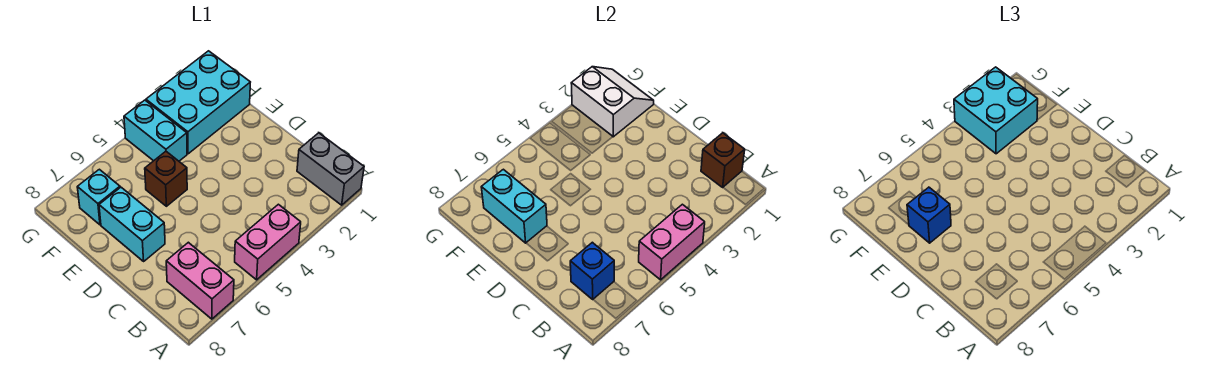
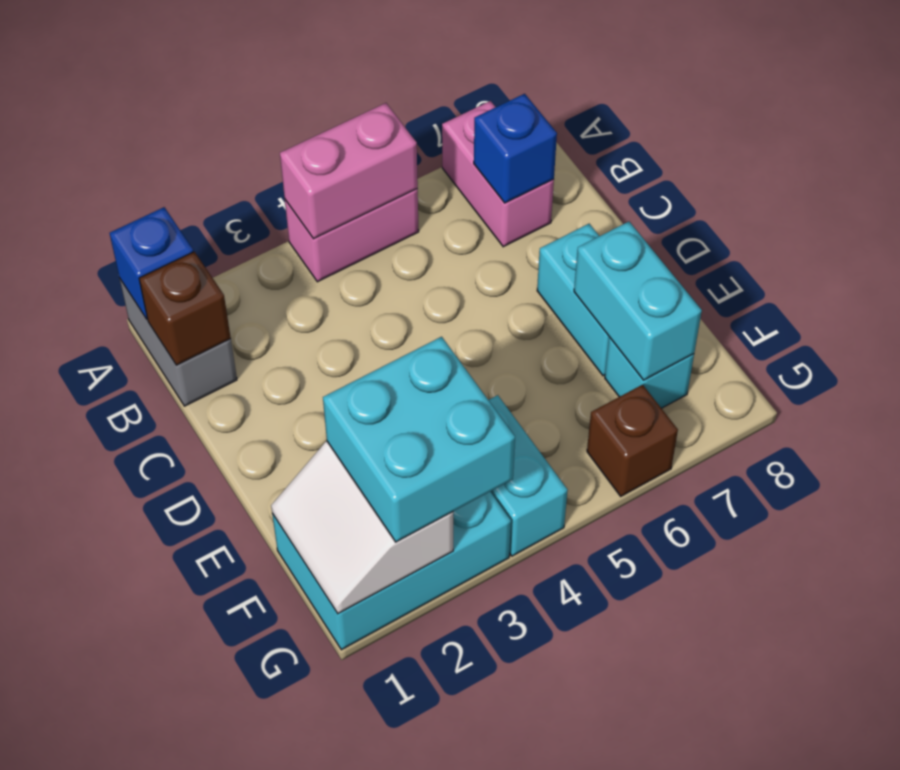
brown 1x1 brick [145,151,187,206] -> brown 1x1 brick moved to [587,385,678,496]
blue 1x1 brick [907,187,951,243] -> blue 1x1 brick moved to [110,207,193,319]

